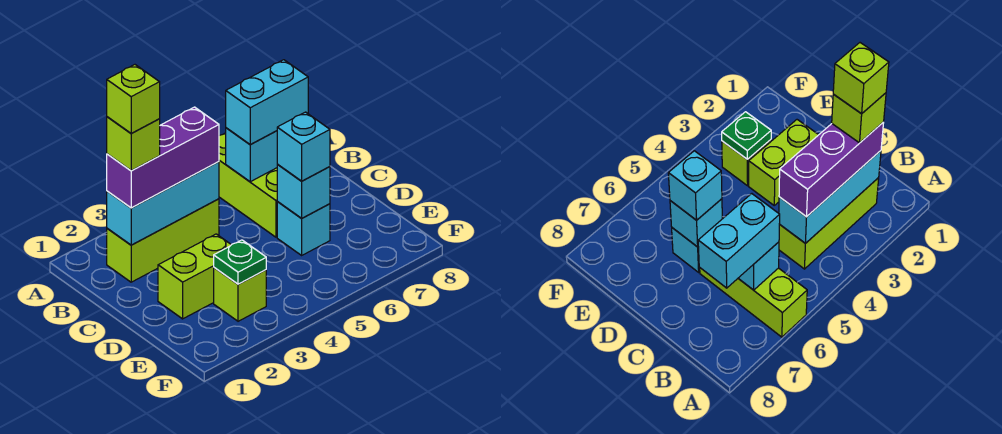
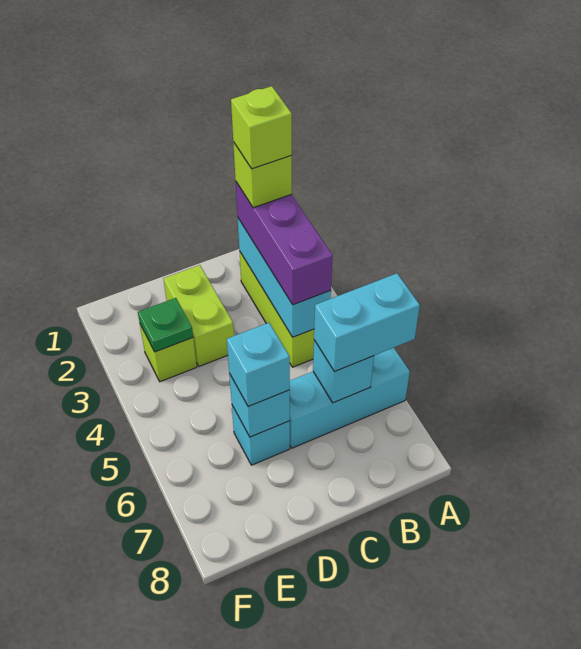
lime 1x3 brick [219,133,277,237] -> cyan 1x3 brick [290,348,410,448]
cyan 1x2 brick [226,60,308,145] -> cyan 1x2 brick turned to [314,273,420,372]

